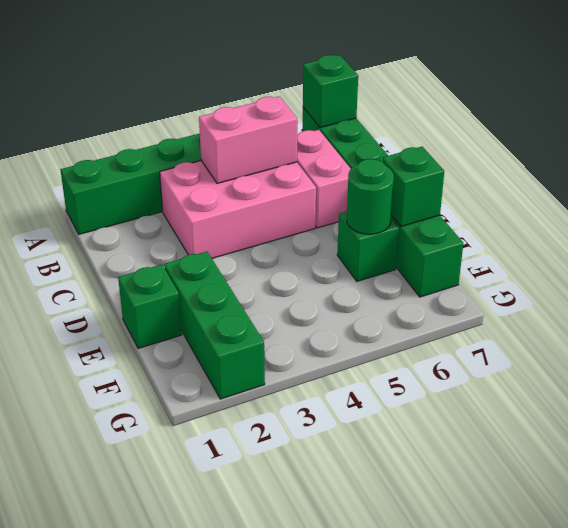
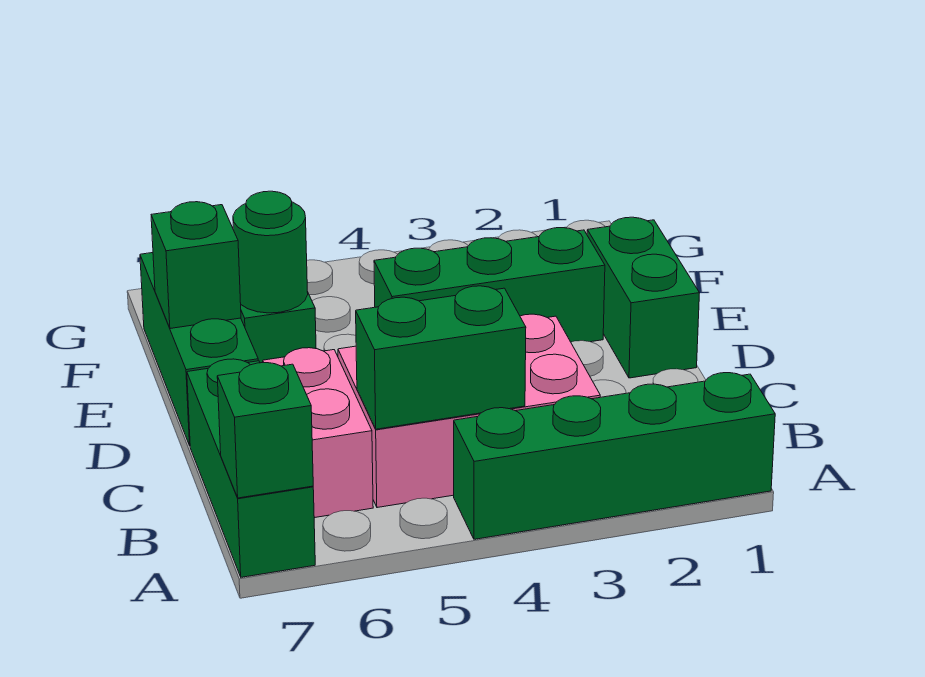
pink 1x2 brick [199,96,297,183] -> green 1x2 brick [356,286,526,429]
green 1x1 brick [118,265,182,348] -> green 1x2 brick [587,217,699,378]
green 1x3 brick [164,252,265,399] -> green 1x3 brick turned to [374,228,605,342]

